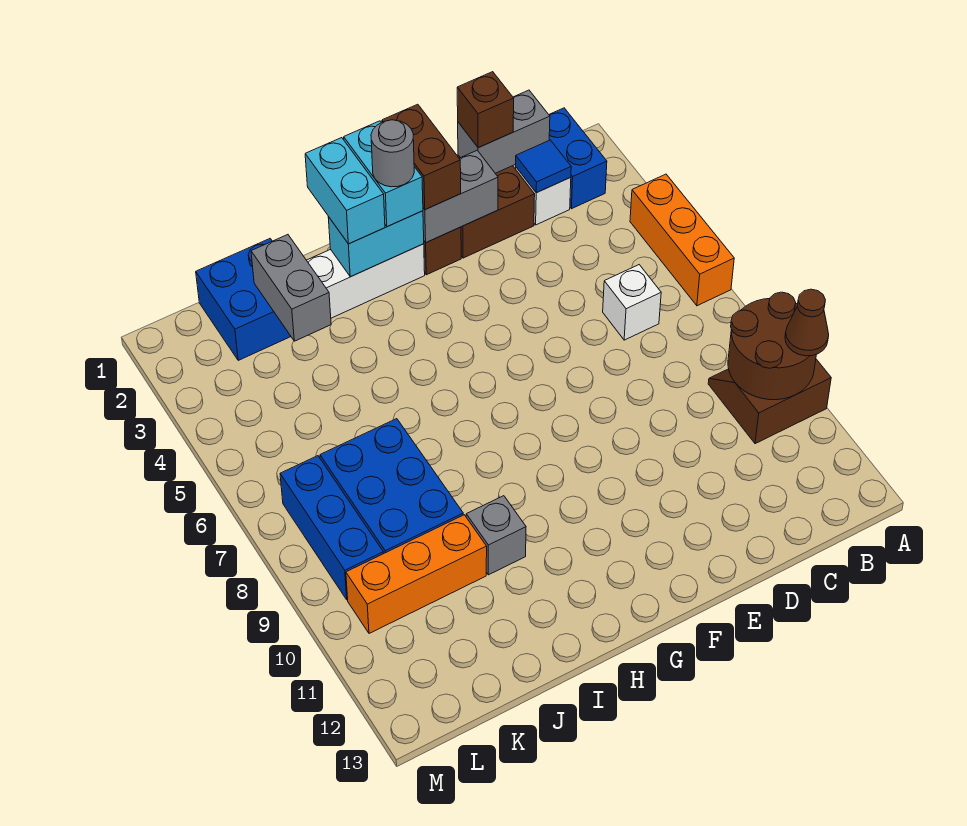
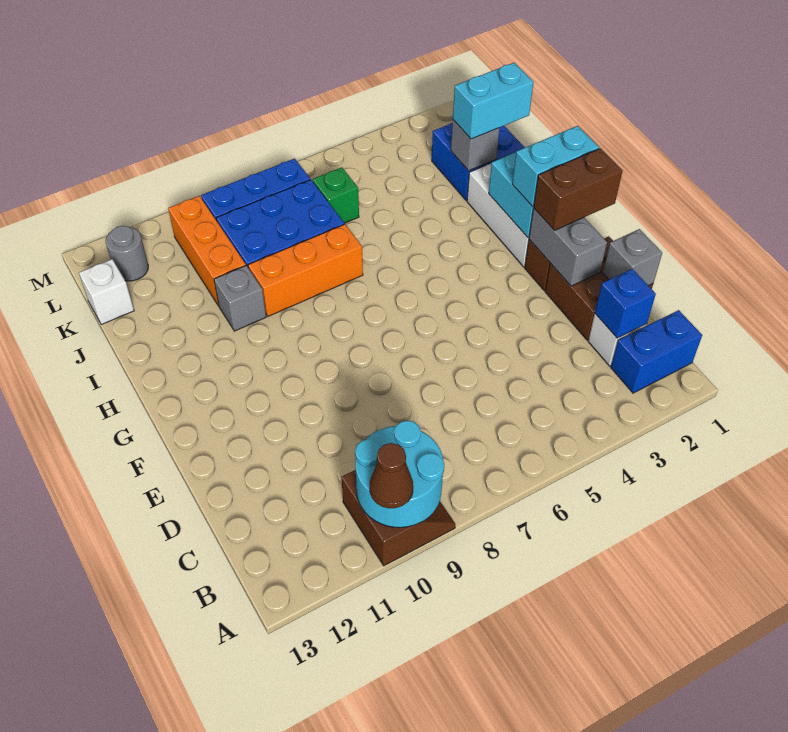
orange 1x3 brick [630,174,734,306] -> orange 1x3 brick moved to [248,224,363,316]
brown 2x2 round brick [728,292,816,400] -> cyan 2x2 round brick [355,420,444,527]
grey 1x2 brick [458,90,550,173] -> grey 1x1 brick [603,229,662,285]
blue 1x1 tile [516,140,571,193] -> blue 1x1 brick [595,269,656,338]
white 1x1 brick [603,265,661,340] -> white 1x1 brick moved to [79,259,134,325]
brown 1x1 brick [457,72,514,148] -> none
grey 1x1 round brick [371,120,414,187] -> grey 1x1 round brick moved to [106,226,148,281]
cyan 1x2 brick [305,138,385,244] -> cyan 1x2 brick moved to [453,63,534,139]
grey 1x2 brick [251,235,331,341] -> grey 1x1 brick [451,120,500,171]
none -> green 1x1 brick [313,167,359,223]

